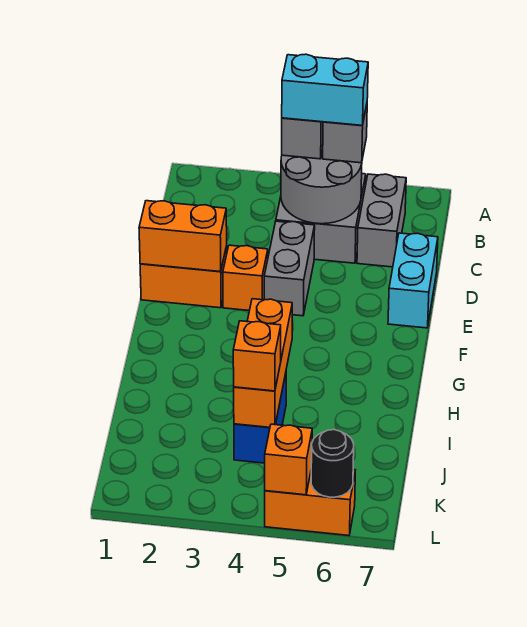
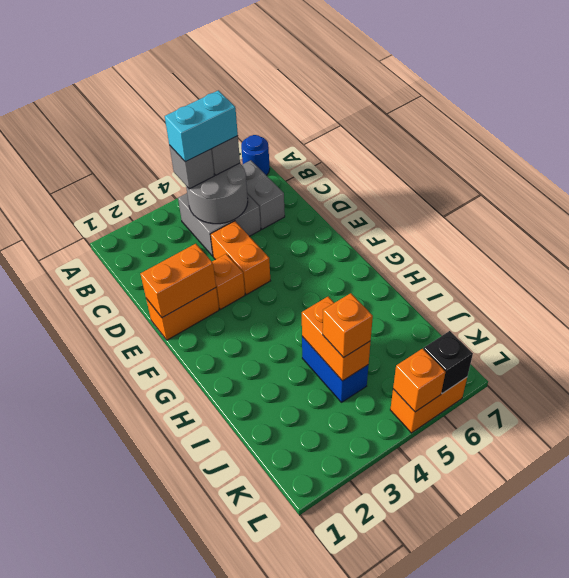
none -> blue 1x1 round brick [241,135,270,175]
grey 1x2 brick [264,221,315,316] -> orange 1x2 brick [210,221,270,295]
cyan 1x2 brick [388,233,438,328] -> none
orange 1x3 brick [234,299,292,427] -> orange 1x2 brick [302,297,371,381]
black 1x1 round brick [311,430,354,497] -> black 1x1 brick [424,331,473,394]

